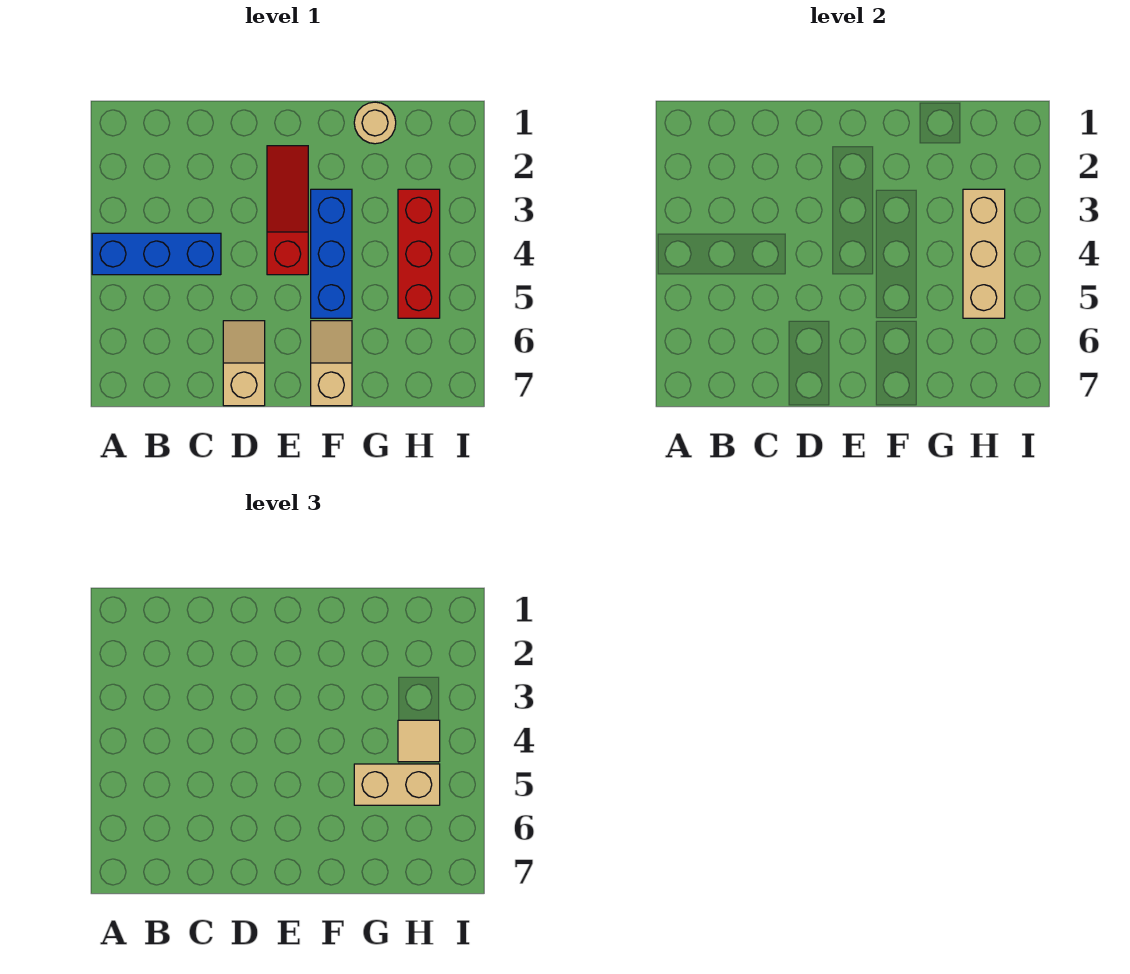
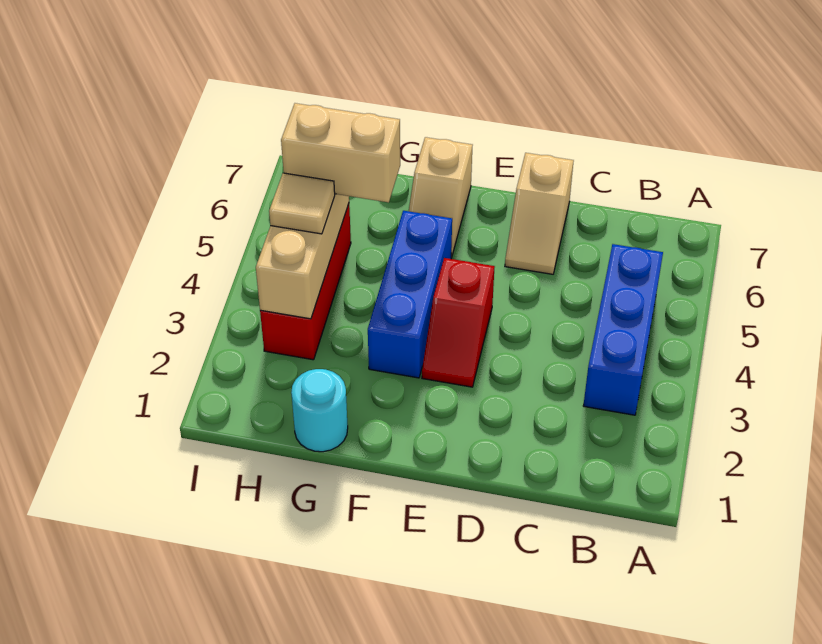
blue 1x3 brick [92,233,221,275] -> blue 1x3 brick turned to [583,244,663,415]
red 1x3 slope [267,146,308,275] -> red 1x2 slope [422,258,495,387]
tan 1x1 round brick [354,102,396,144] -> cyan 1x1 round brick [291,369,348,452]

